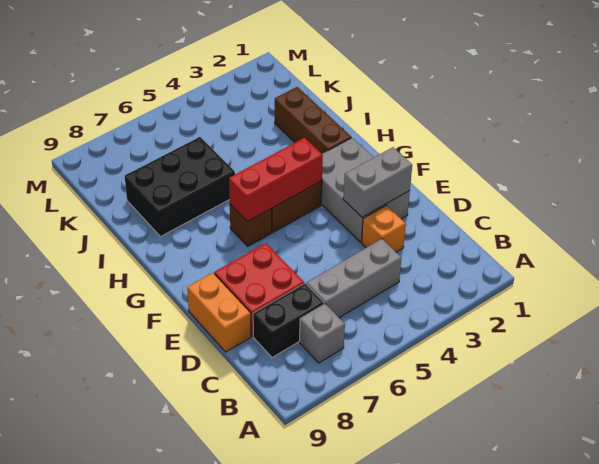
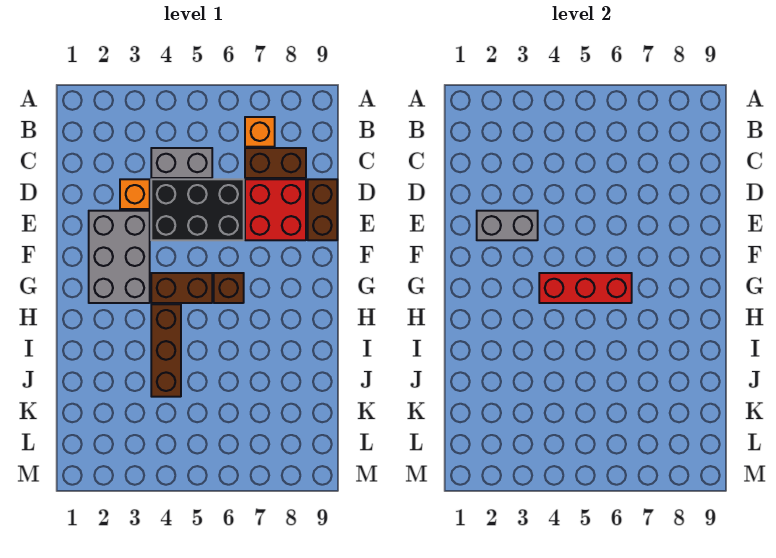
grey 1x1 brick [300,304,345,363] -> orange 1x1 brick [245,117,275,147]
grey 1x3 brick [306,239,401,318] -> grey 1x2 brick [151,148,212,178]
black 1x2 brick [253,283,324,358] -> brown 1x2 brick [245,148,306,178]
orange 1x2 brick [187,273,251,352] -> brown 1x2 brick [308,179,337,240]
brown 1x3 brick [275,87,351,154] -> brown 1x3 brick moved to [151,304,181,397]
black 2x3 brick [125,137,235,237] -> black 2x3 brick moved to [151,179,244,240]

